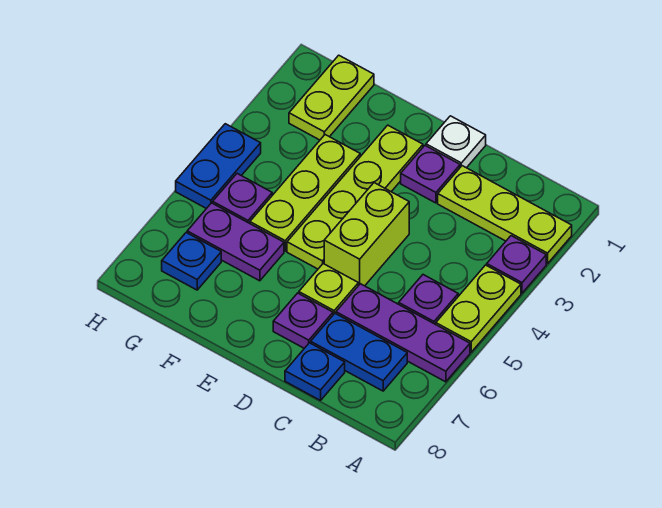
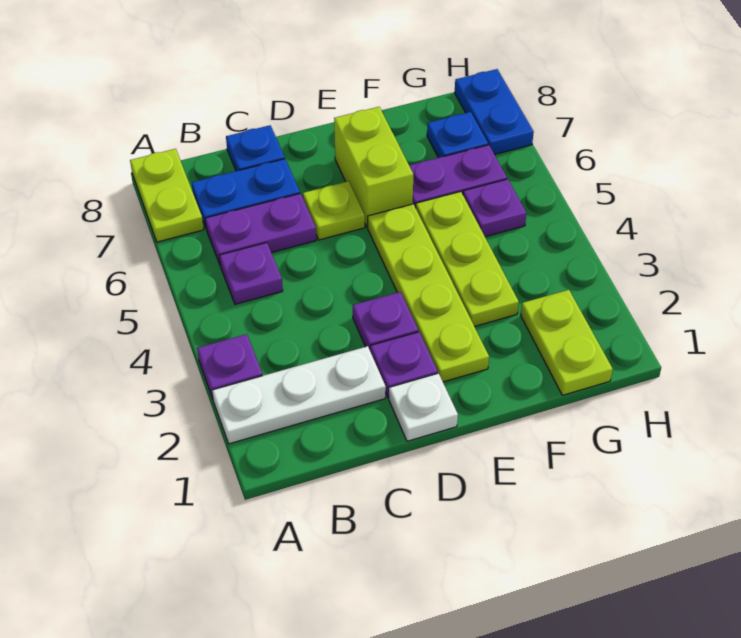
lime 1x3 plate [438,166,572,264] -> white 1x3 plate [212,346,386,444]
lime 1x2 plate [436,265,521,352] -> lime 1x2 plate moved to [130,149,204,242]
purple 1x3 plate [336,284,470,382] -> purple 1x2 plate [205,194,316,266]
lime 1x2 brick [324,183,409,286] -> lime 1x2 brick moved to [334,107,413,227]
purple 1x1 plate [273,293,333,348] -> purple 1x1 plate moved to [353,292,418,349]
blue 1x2 plate [176,124,261,209] -> blue 1x2 plate moved to [455,69,534,154]

